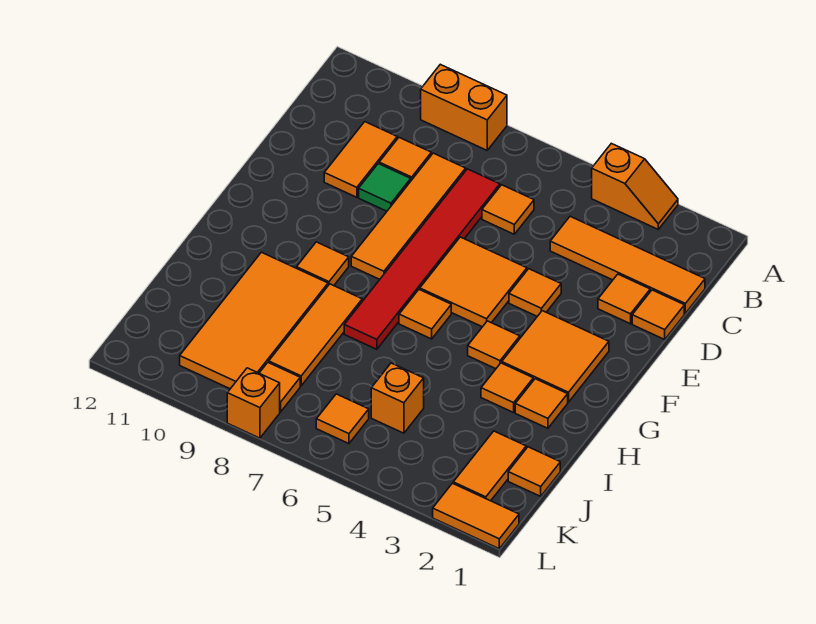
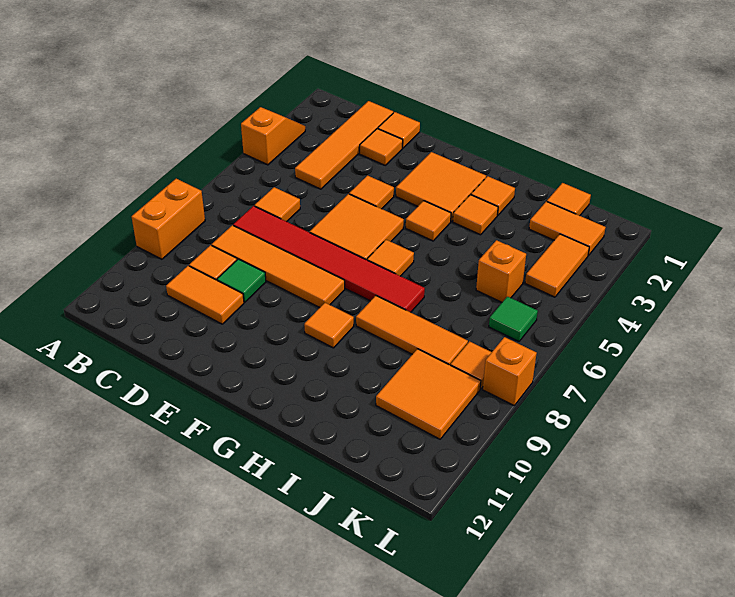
orange 2x4 tile [180,252,328,389] -> orange 2x2 tile [376,349,481,439]
orange 1x1 tile [316,394,369,444] -> green 1x1 tile [489,297,538,341]
orange 1x2 tile [433,483,519,549] -> orange 1x2 tile moved to [525,234,589,297]

